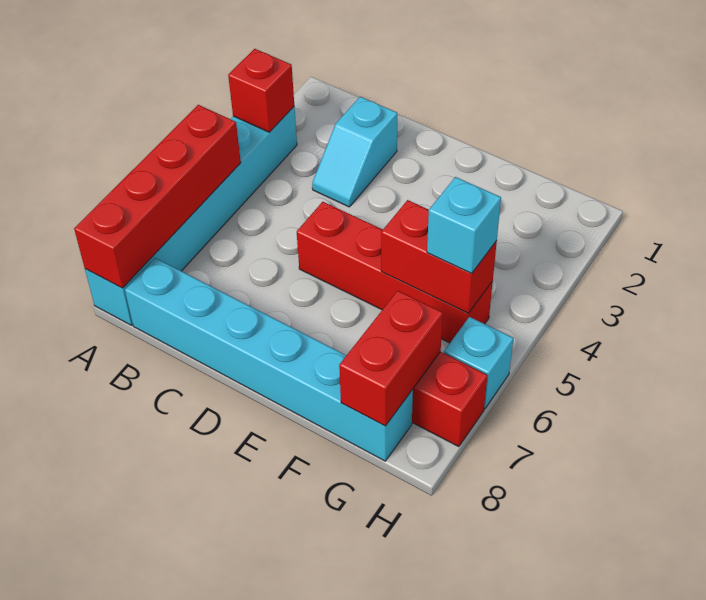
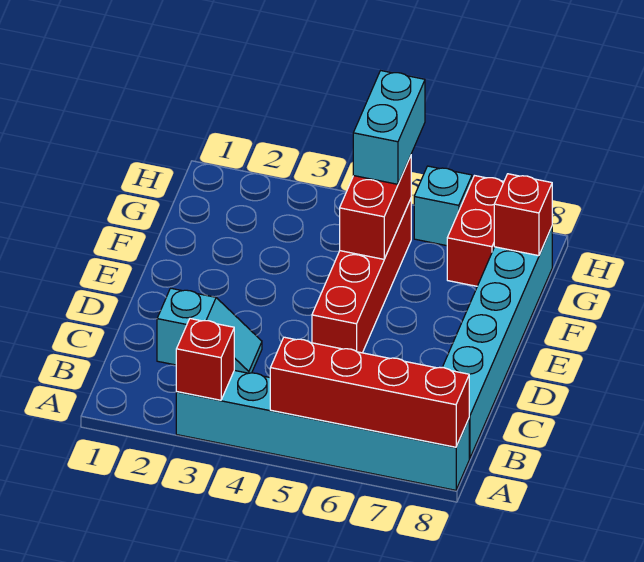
cyan 1x1 brick [427,177,501,273] -> cyan 1x2 brick [353,71,425,184]
red 1x2 brick [339,291,443,426] -> red 1x1 brick [494,174,552,256]

